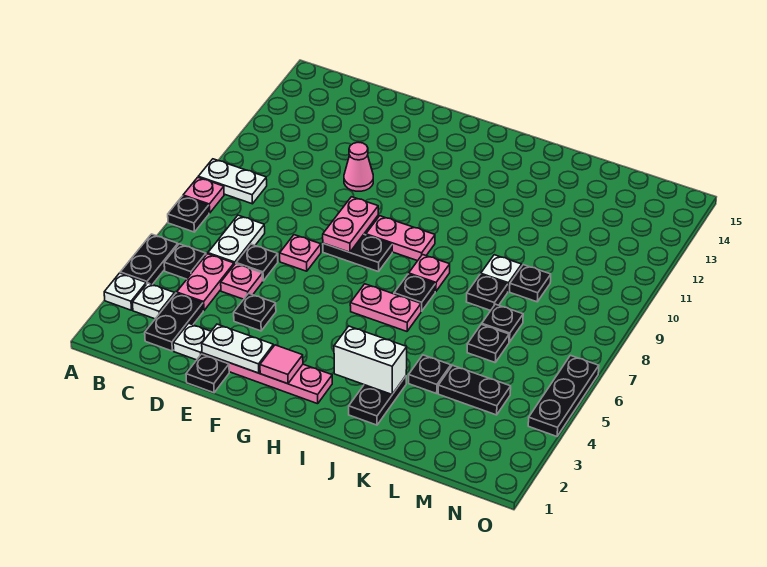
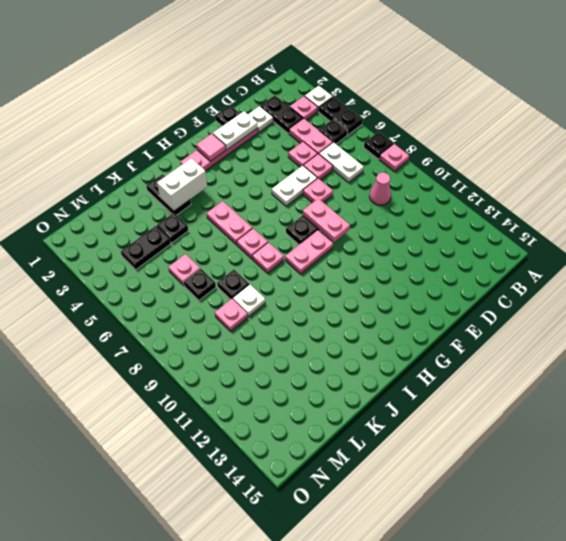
white 1x2 plate [198,159,267,204] -> white 1x2 plate moved to [272,166,317,206]
white 1x1 plate [132,283,175,319] -> pink 1x1 plate [290,96,318,120]
black 1x1 plate [236,244,278,281] -> pink 1x1 plate [303,154,333,180]
black 1x1 plate [234,293,276,331] -> none
pink 1x1 cone [344,142,373,191] -> pink 1x1 cone moved to [370,173,391,205]
pink 1x2 plate [350,284,421,331] -> pink 1x2 plate turned to [207,201,252,245]
black 1x1 plate [394,274,435,311] -> pink 1x1 plate [237,228,268,259]
black 1x1 plate [467,324,509,362] -> pink 1x1 plate [168,254,200,285]
black 1x1 plate [510,265,551,302] -> pink 1x1 plate [215,299,248,331]
black 1x3 plate [528,355,599,436] -> none

